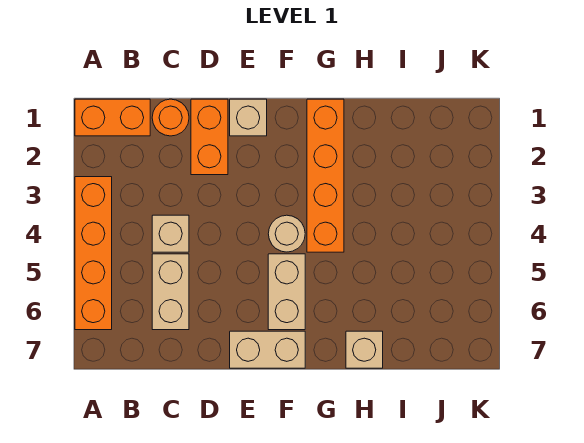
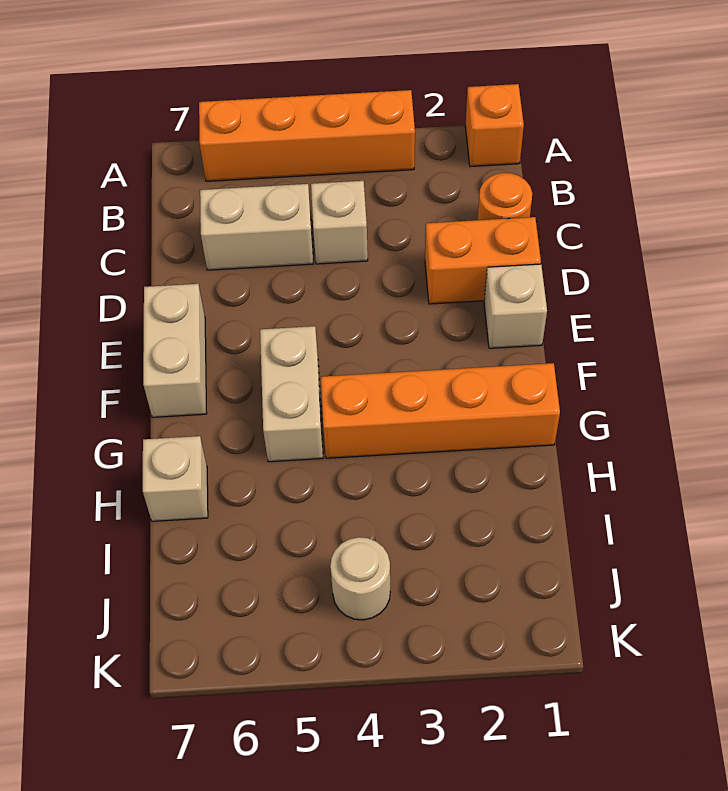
orange 1x2 brick [75,99,150,136] -> orange 1x1 brick [465,84,524,167]
tan 1x1 round brick [268,215,305,252] -> tan 1x1 round brick moved to [330,537,390,620]
tan 1x2 brick [268,254,305,330] -> tan 1x2 brick turned to [260,326,323,462]

